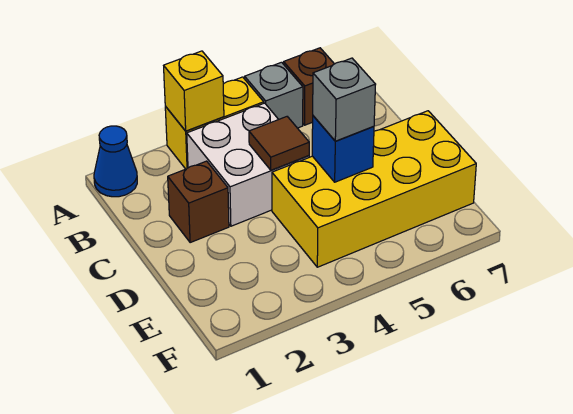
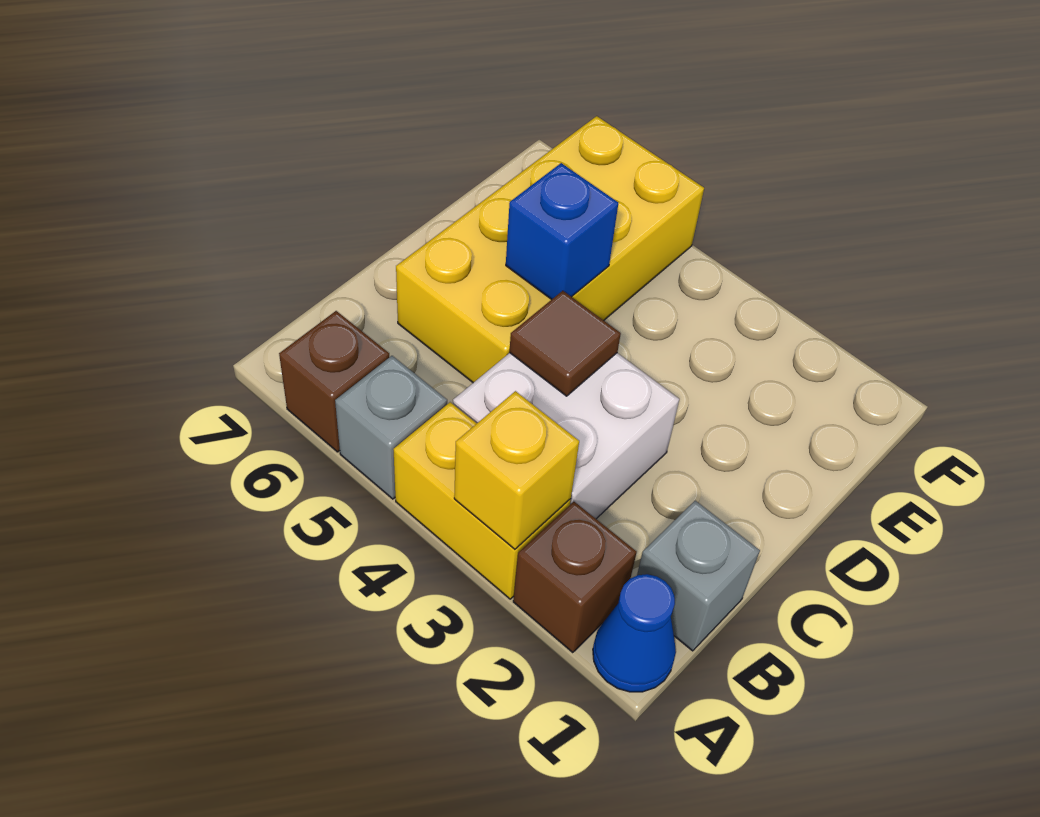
brown 1x1 brick [168,161,229,243] -> brown 1x1 brick moved to [513,502,637,653]
yellow 2x4 brick [272,111,476,267] -> yellow 2x4 brick turned to [396,116,704,383]
grey 1x1 brick [313,58,376,141] -> grey 1x1 brick moved to [637,501,760,651]

